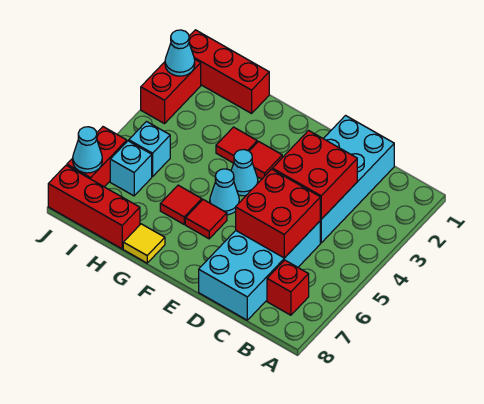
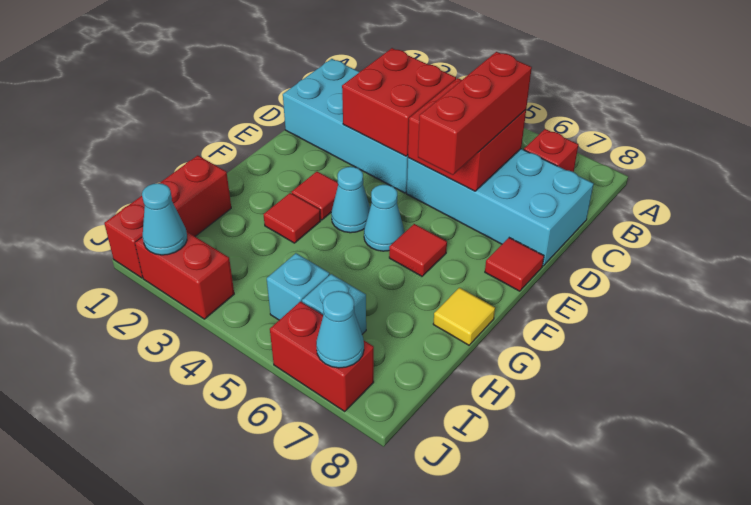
red 1x1 tile [160,185,202,224] -> red 1x1 tile moved to [485,238,544,291]
red 1x3 brick [48,165,140,249] -> red 1x3 brick moved to [418,52,532,175]

